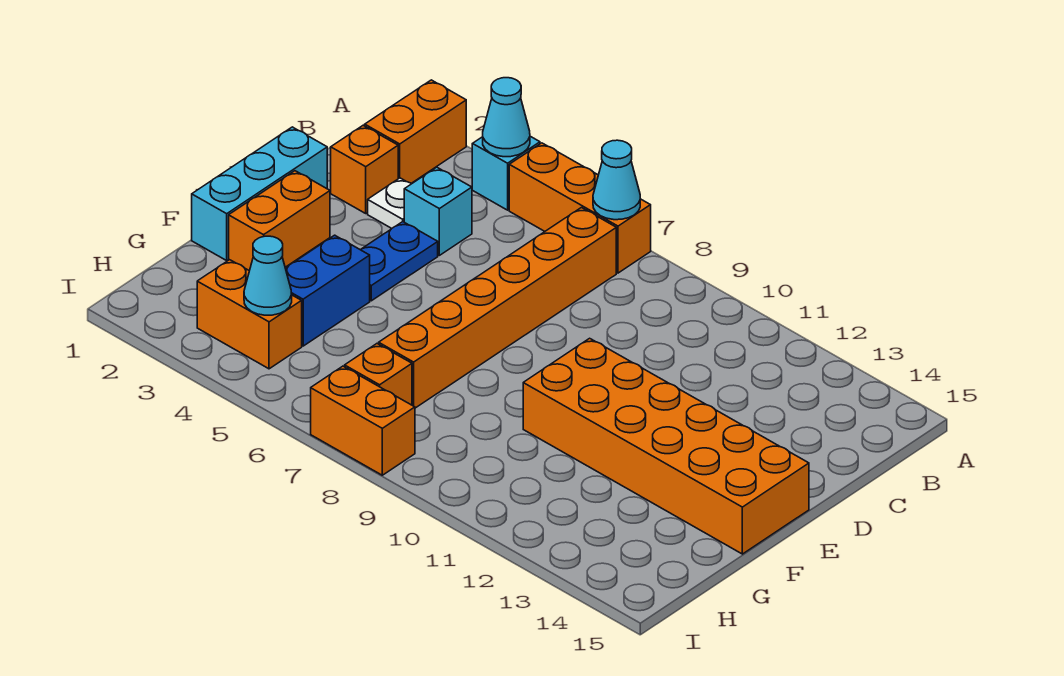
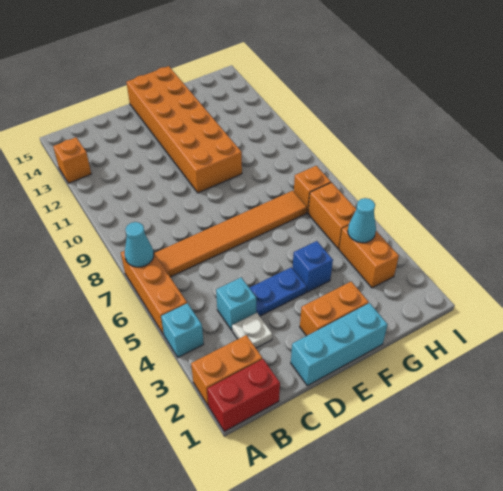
none -> red 1x2 brick [207,359,280,431]
cyan 1x1 cone [483,78,530,157] -> none
orange 1x6 brick [379,208,616,408] -> orange 1x6 tile [154,191,307,277]
orange 1x1 brick [331,125,398,213] -> orange 1x1 brick moved to [53,137,91,183]
blue 1x2 brick [285,235,370,346] -> blue 1x1 brick [293,241,333,292]
orange 1x2 brick [311,366,415,475] -> orange 1x2 brick moved to [308,182,356,249]

